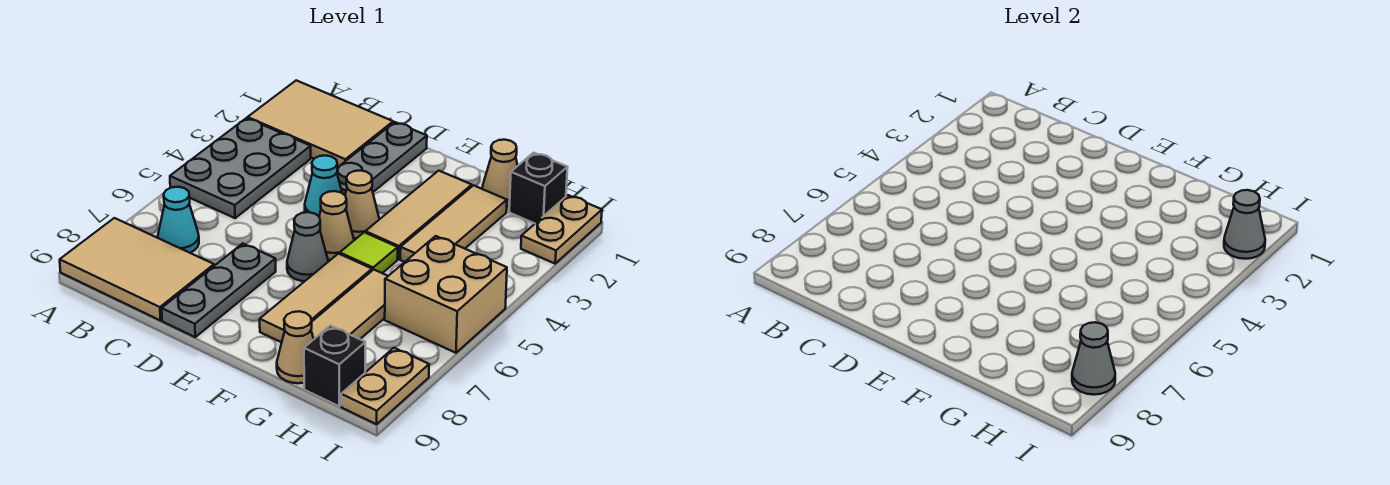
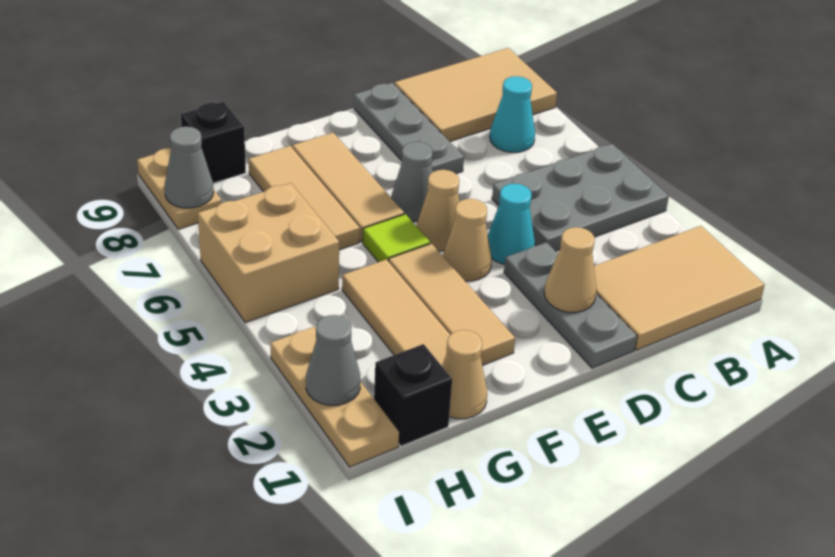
grey 2x3 plate [170,118,311,218] -> grey 2x3 plate turned to [492,144,669,251]
tan 1x1 cone [277,311,314,383] -> tan 1x1 cone moved to [544,227,597,312]
tan 1x2 plate [521,195,602,264] -> tan 1x3 plate [270,326,399,467]

